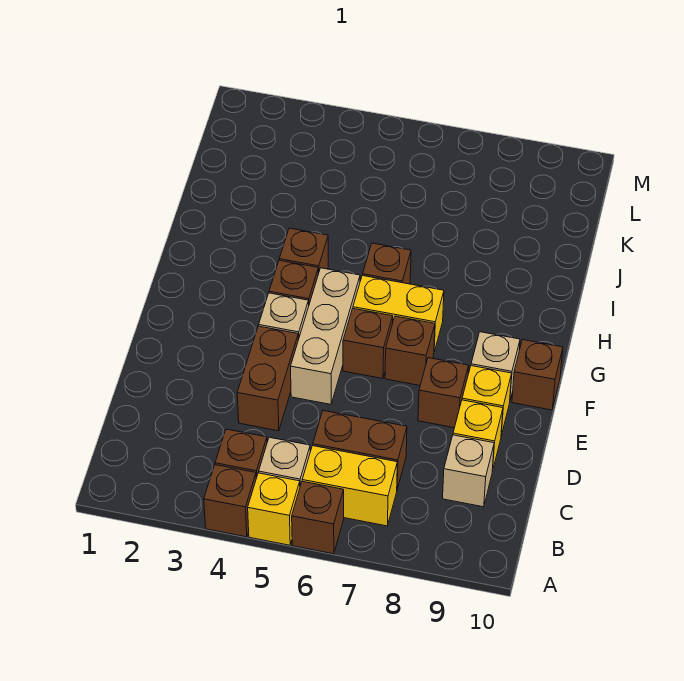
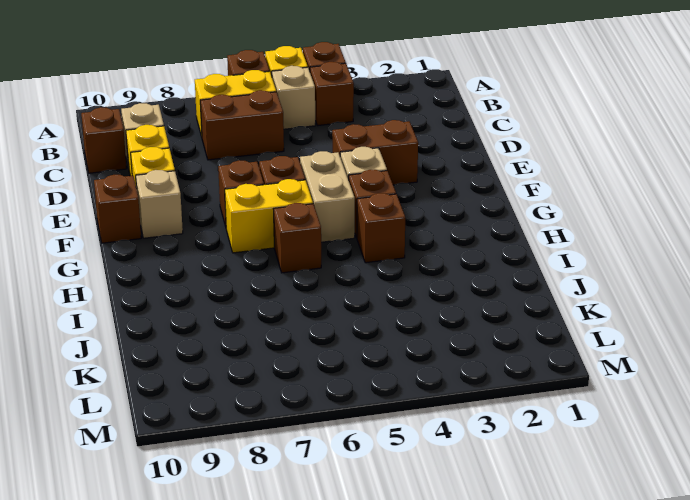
brown 1x2 brick [237,326,298,431] -> brown 1x2 brick turned to [332,120,418,185]
tan 1x3 brick [291,268,360,404] -> tan 1x2 brick [300,151,355,242]
brown 1x1 brick [418,358,469,428] -> brown 1x1 brick moved to [81,107,127,173]

